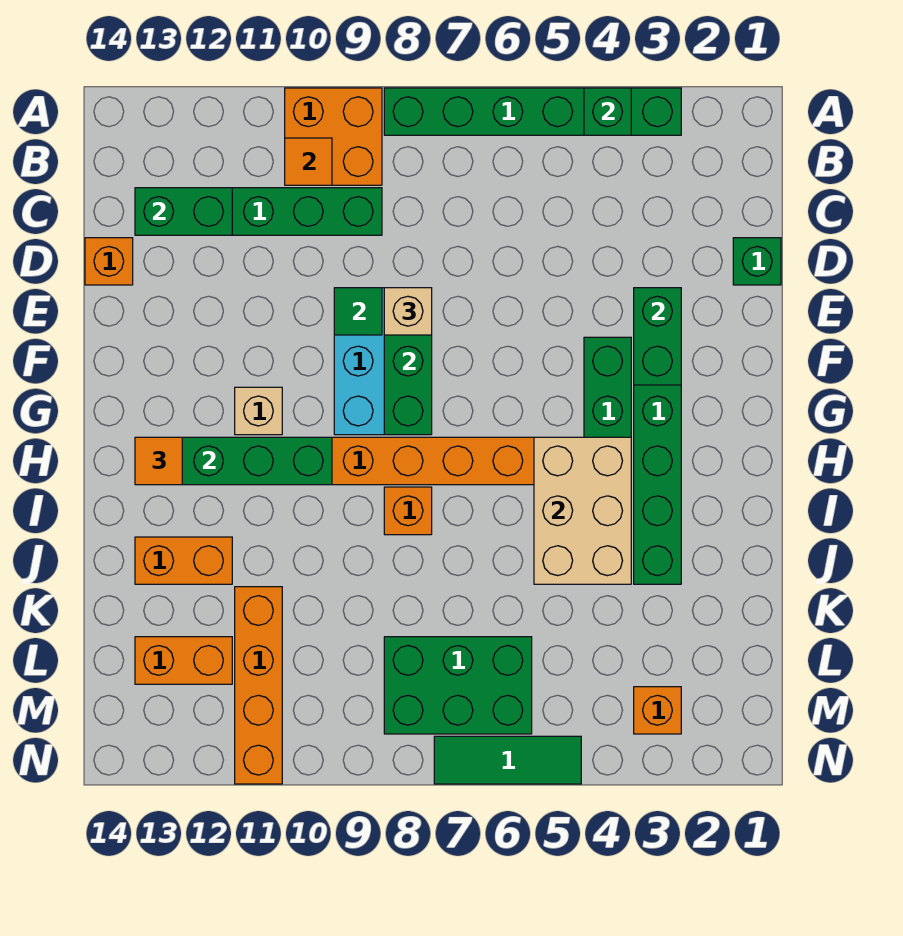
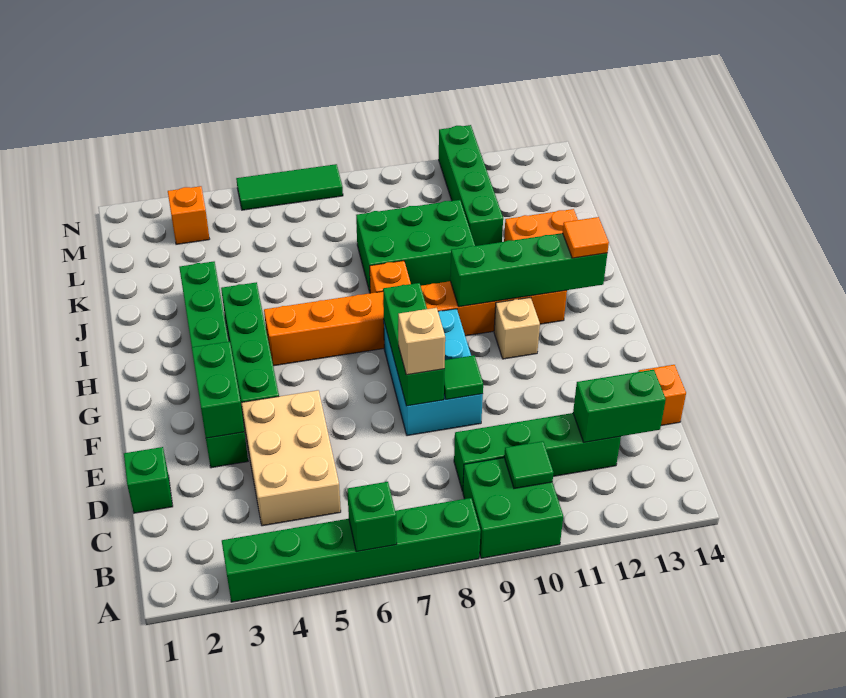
green 1x1 brick [584,88,631,135] -> green 1x1 brick moved to [347,482,397,552]
orange 2x2 brick [285,88,382,185] -> green 2x2 brick [463,458,563,558]
orange 1x1 tile [285,138,332,185] -> green 1x1 tile [504,441,554,488]
tan 2x3 brick [534,437,631,584] -> tan 2x3 brick moved to [241,390,341,526]
orange 1x4 brick [235,587,282,784] -> green 1x4 brick [439,125,503,246]
green 2x3 brick [384,637,532,734] -> green 2x3 brick moved to [356,200,475,292]
orange 1x2 brick [135,637,232,684] -> none

